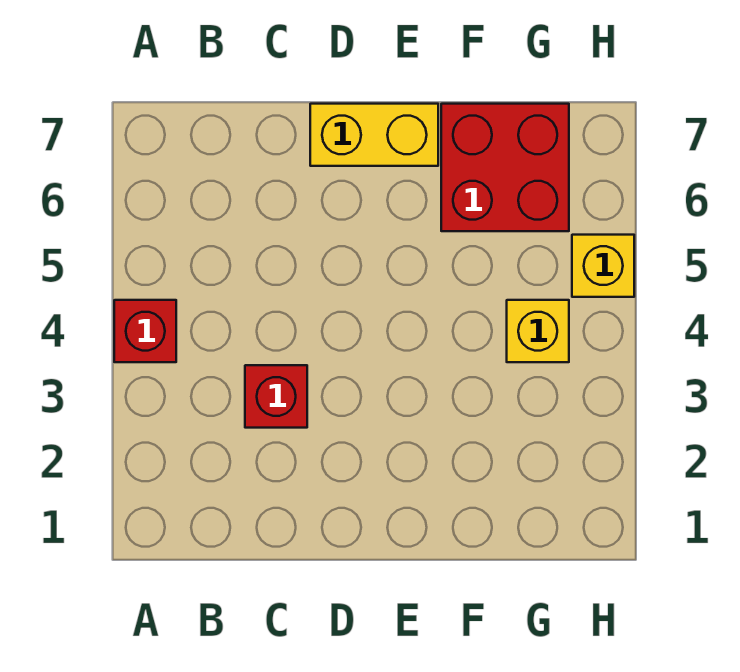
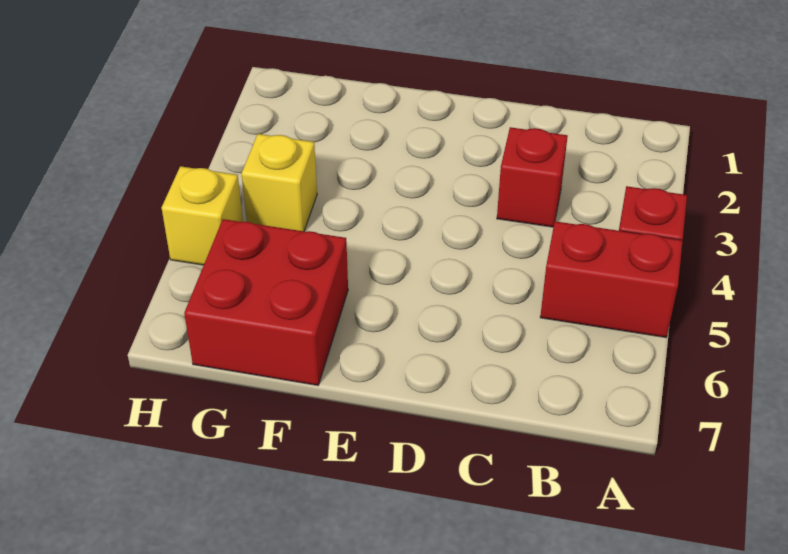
none -> red 1x2 brick [540,221,683,337]
yellow 1x2 brick [310,104,438,166] -> none

